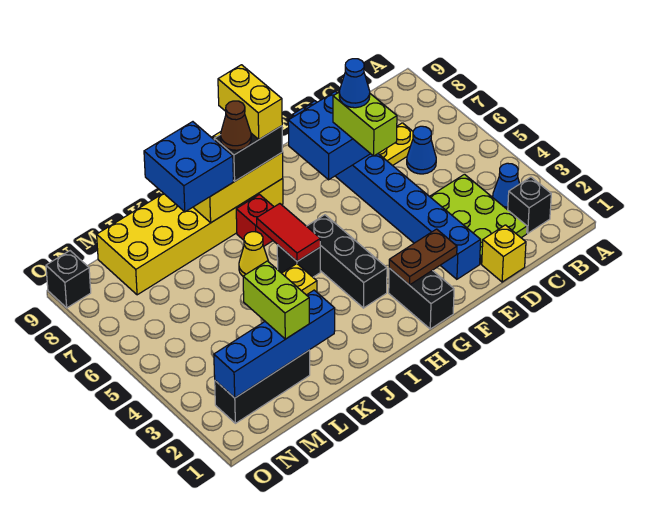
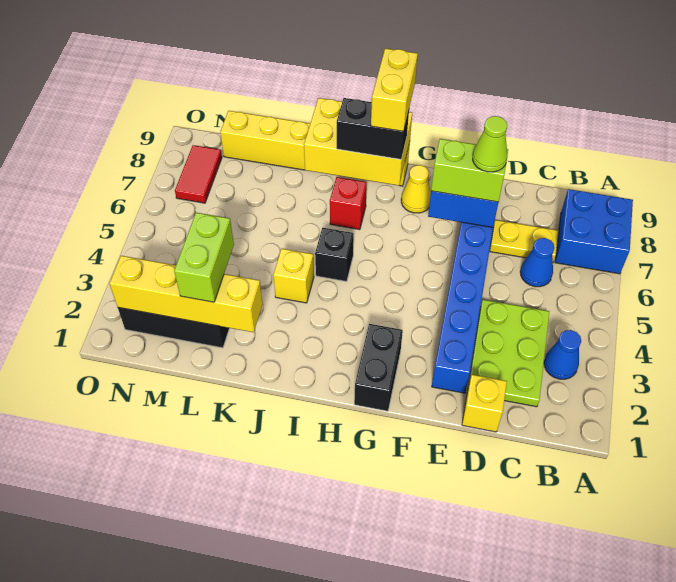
black 1x1 brick [508,177,551,233] -> none
lime 1x2 brick [333,93,397,156] -> lime 1x2 brick turned to [431,139,508,202]
blue 1x1 cone [339,59,370,108] -> lime 1x1 cone [473,116,507,172]
brown 1x2 plate [389,229,457,285] -> none
black 1x3 brick [307,215,387,308] -> none
yellow 2x6 brick [97,179,283,295] -> yellow 1x6 brick [220,111,410,186]
red 1x2 tile [257,204,320,261] -> red 1x2 tile moved to [175,145,222,203]
brown 1x1 cone [221,101,251,150] -> none
yellow 1x1 cone [239,232,269,276] -> yellow 1x1 cone moved to [401,165,431,213]
blue 2x2 brick [144,122,233,212] -> blue 2x2 brick moved to [555,189,633,274]
blue 1x4 brick [214,290,335,398] -> yellow 1x4 brick [109,256,262,332]
black 1x1 brick [46,251,91,308] -> none

